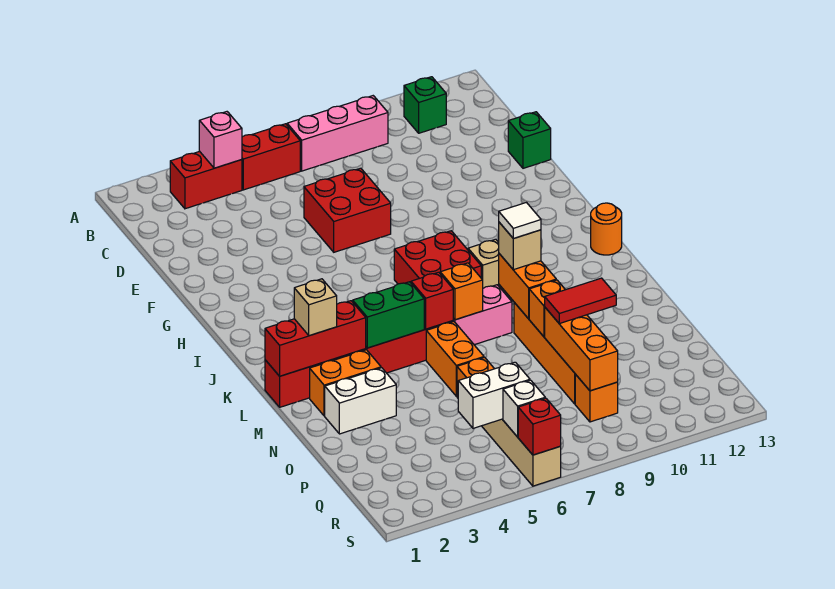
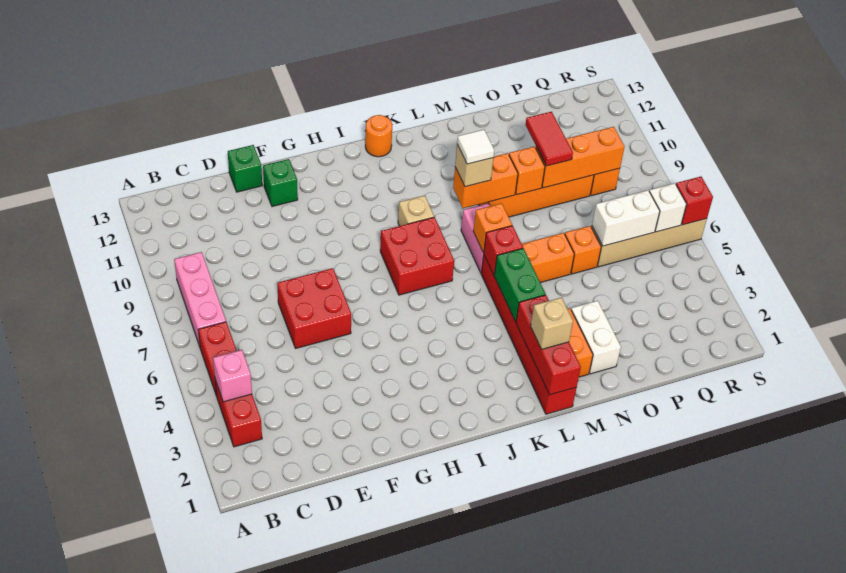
green 1x1 brick [404,77,446,133] -> green 1x1 brick moved to [263,159,298,207]
white 1x2 brick [458,362,530,428] -> white 1x2 brick turned to [592,190,660,246]

